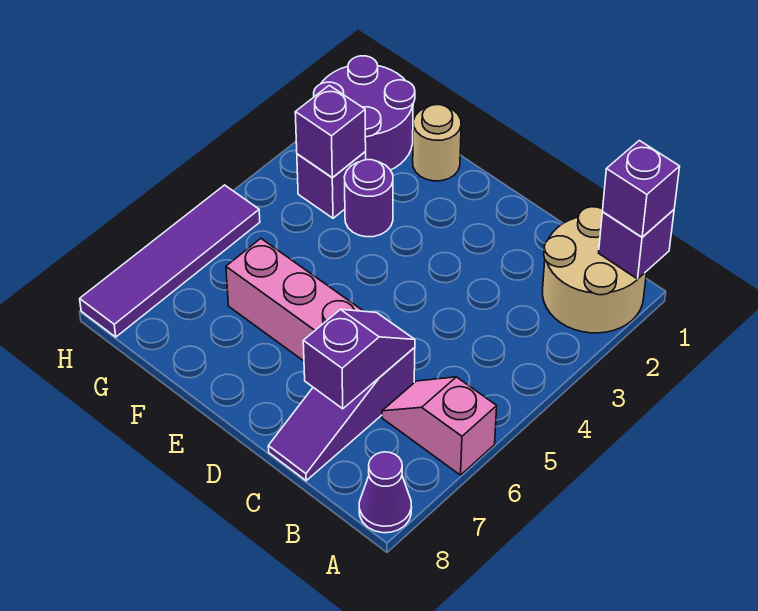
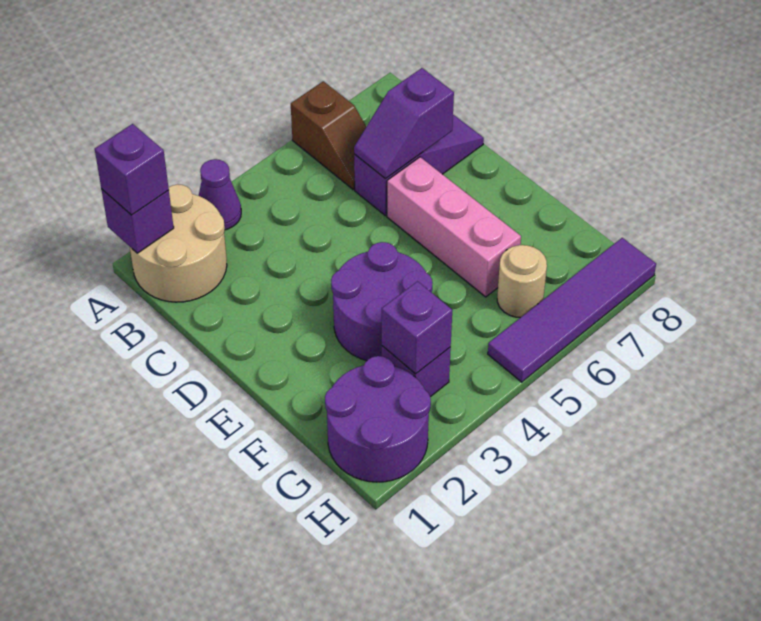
pink 1x2 slope [382,377,497,475] -> brown 1x2 slope [291,81,366,189]
purple 1x1 cone [359,452,412,533] -> purple 1x1 cone moved to [199,159,241,230]
tan 1x1 round brick [413,105,461,181] -> tan 1x1 round brick moved to [497,245,547,318]
purple 1x1 round brick [344,160,393,237] -> purple 2x2 round brick [331,242,432,361]

